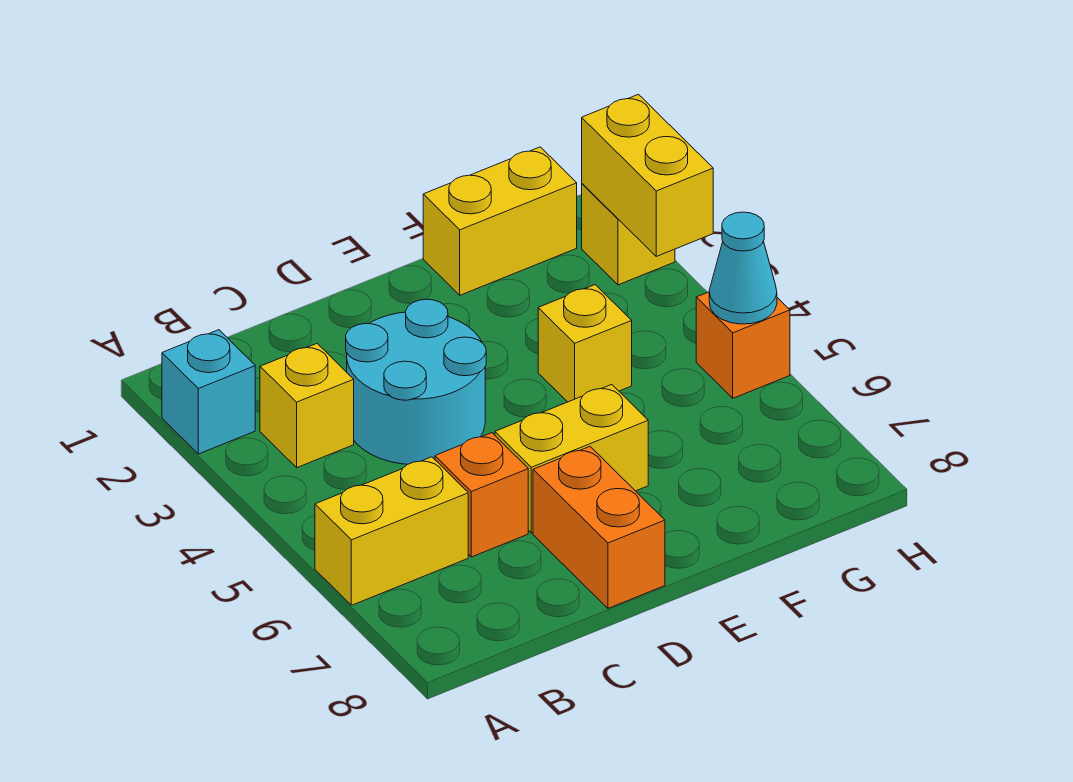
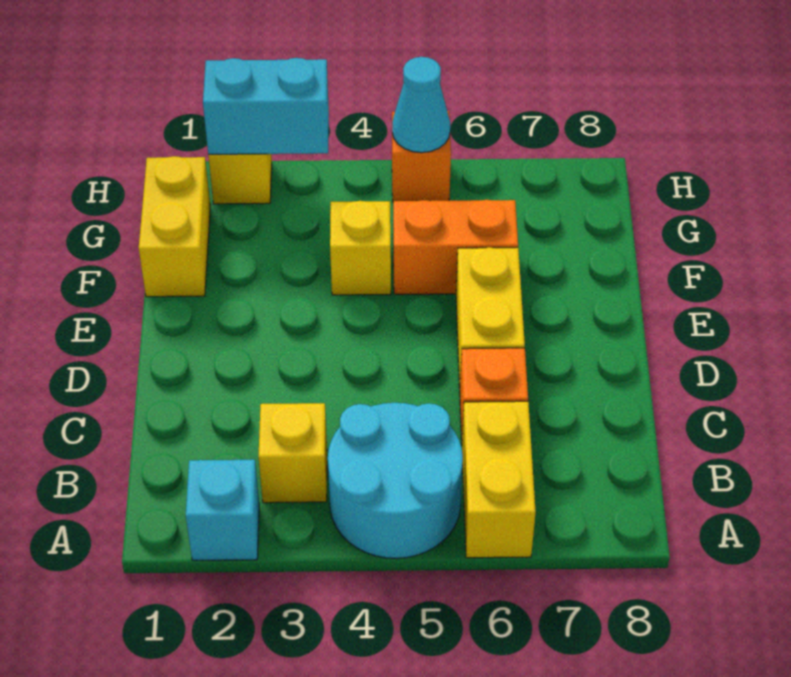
cyan 2x2 round brick [346,299,486,464] -> cyan 2x2 round brick moved to [328,403,463,558]
orange 1x2 brick [533,447,665,608] -> orange 1x2 brick moved to [393,200,518,294]
yellow 1x2 brick [582,94,713,256] -> cyan 1x2 brick [203,58,329,154]

